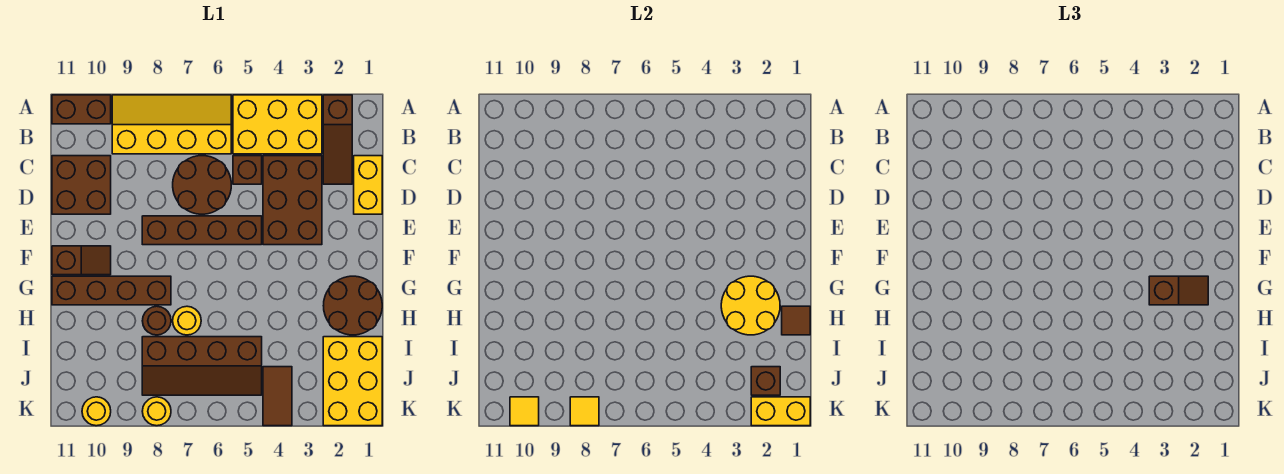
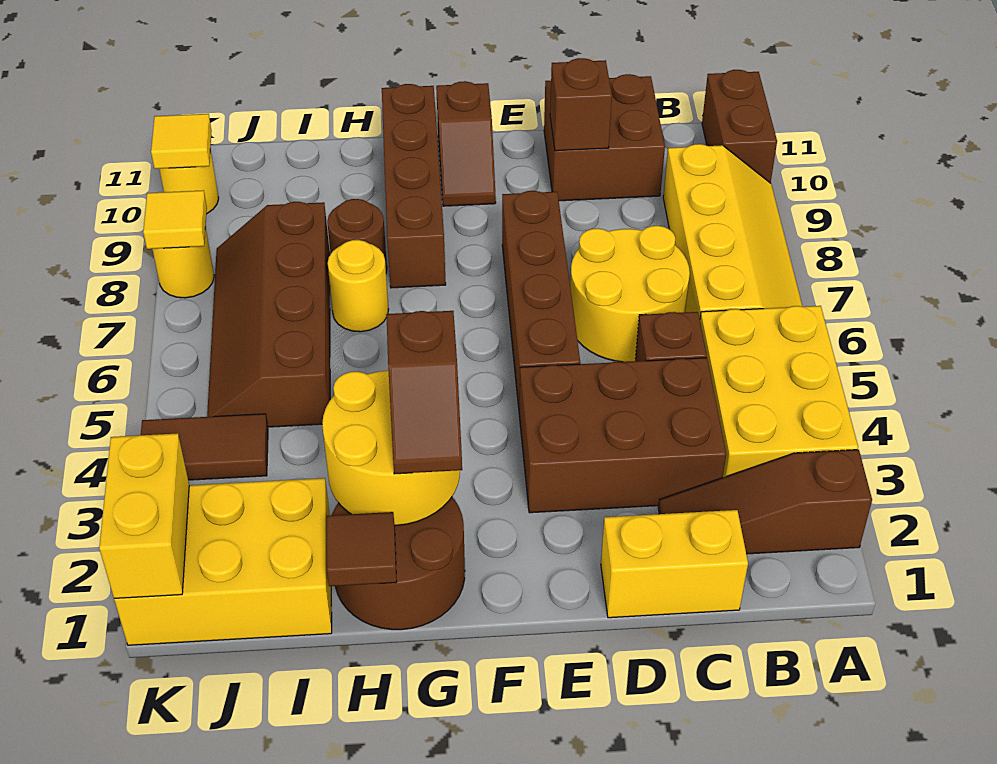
brown 2x2 round brick [173,156,231,214] -> yellow 2x2 round brick [570,226,690,362]
brown 1x1 brick [751,367,780,395] -> brown 1x1 brick moved to [550,58,612,151]

